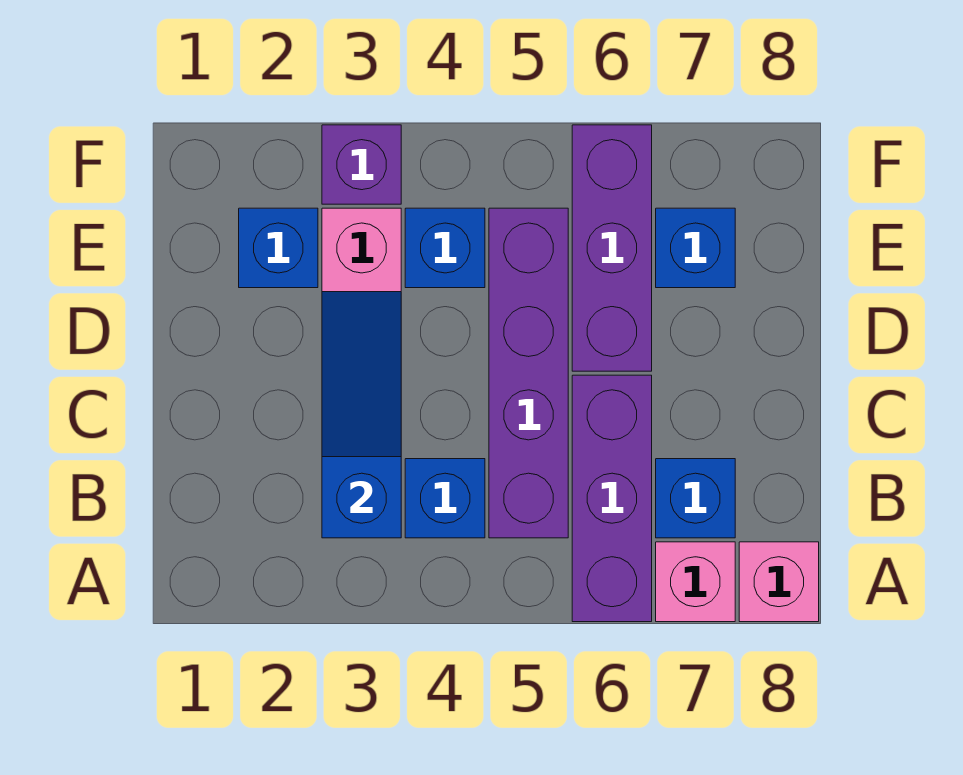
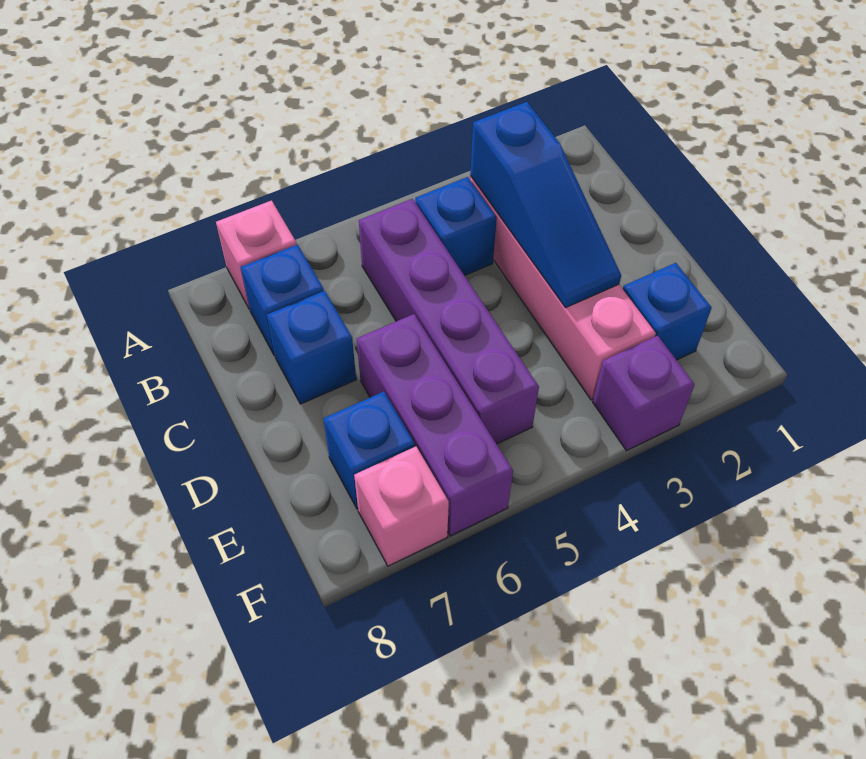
purple 1x3 brick [572,375,652,622] -> none
pink 1x1 brick [739,542,819,622] -> pink 1x1 brick moved to [354,447,449,566]
blue 1x1 brick [405,208,485,288] -> blue 1x1 brick moved to [267,291,356,404]

